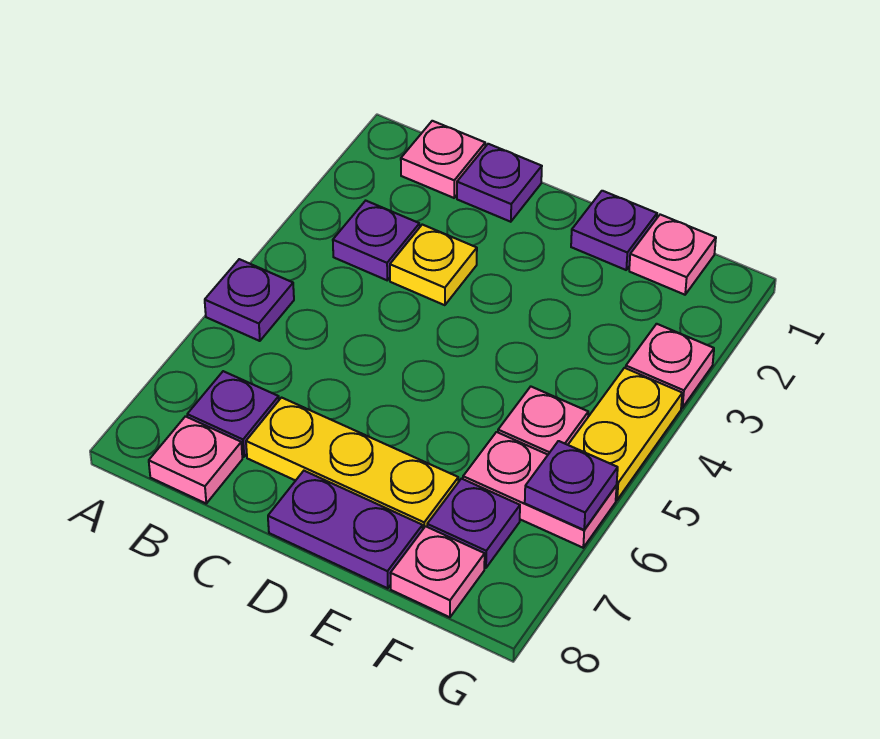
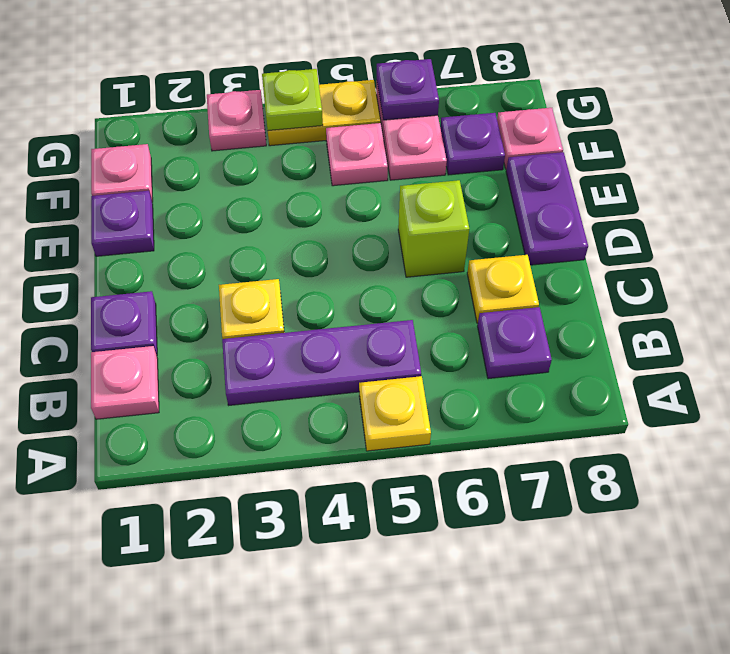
purple 1x1 plate [205,259,294,341] -> yellow 1x1 plate [359,376,431,451]
purple 1x1 plate [333,201,420,280] -> purple 1x3 plate [222,320,421,405]
pink 1x1 plate [149,416,242,503] -> none
yellow 1x3 plate [246,398,458,529] -> yellow 1x1 plate [467,255,539,323]
none -> lime 1x1 brick [398,180,469,277]
none -> lime 1x1 plate [262,69,323,131]

